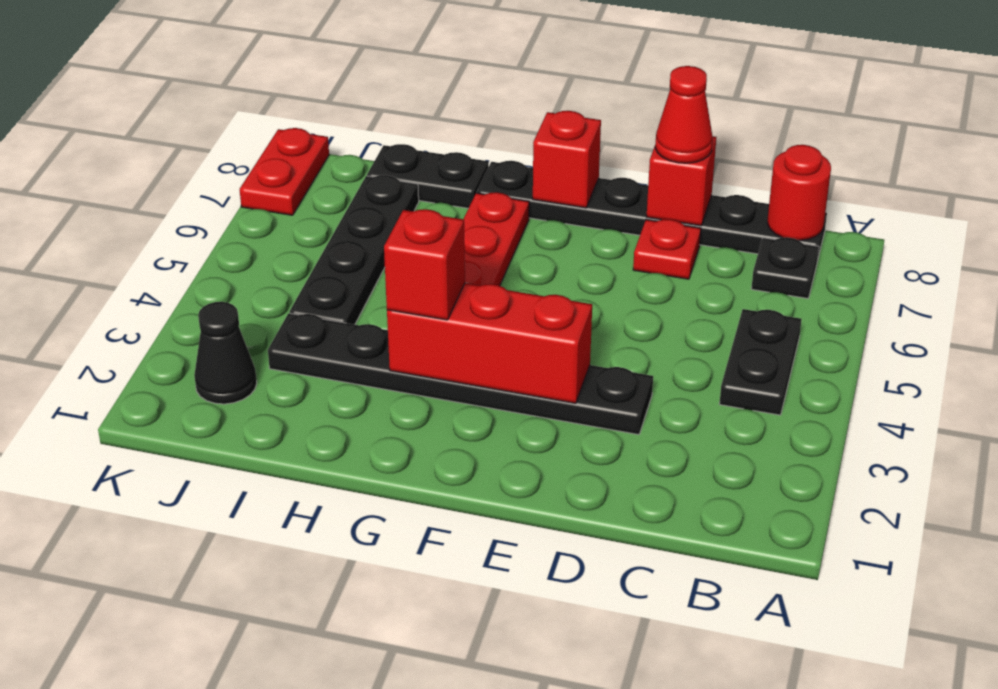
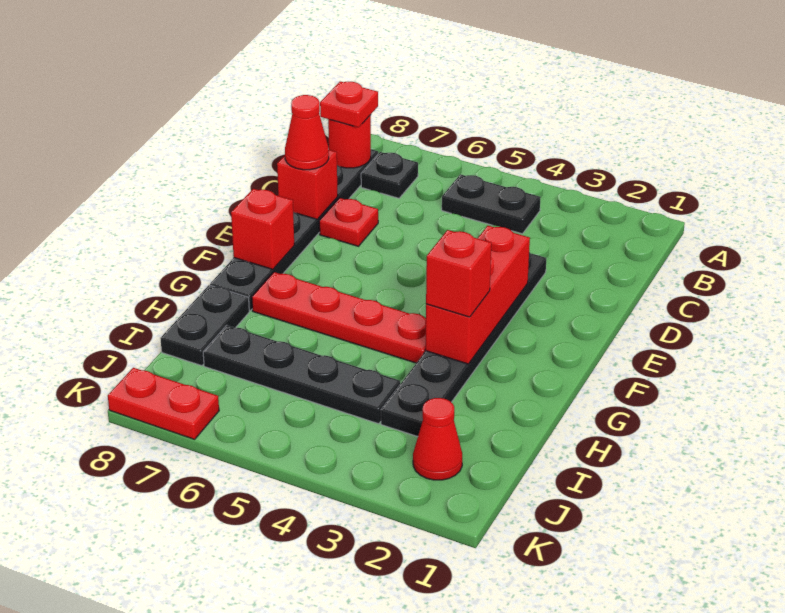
none -> red 1x1 plate [320,82,378,127]
black 1x1 cone [194,302,257,404] -> red 1x1 cone [413,398,462,480]

